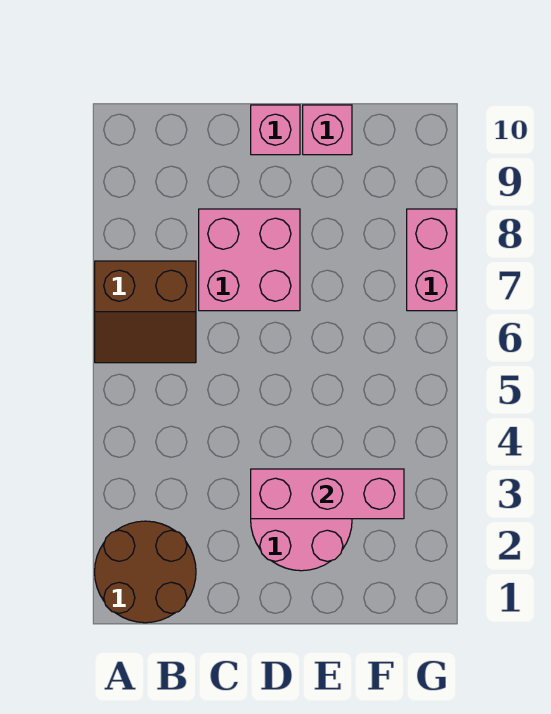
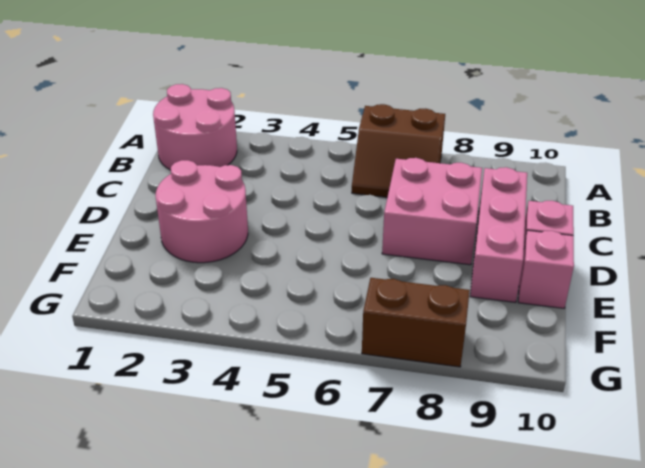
brown 2x2 round brick [95,521,196,623] -> pink 2x2 round brick [153,84,237,170]
brown 2x2 slope [95,261,196,363] -> brown 2x2 slope turned to [352,104,445,197]
pink 1x3 brick [251,469,404,519] -> pink 1x3 brick moved to [470,167,527,302]
pink 1x2 brick [407,209,456,311] -> brown 1x2 brick [362,278,470,367]

